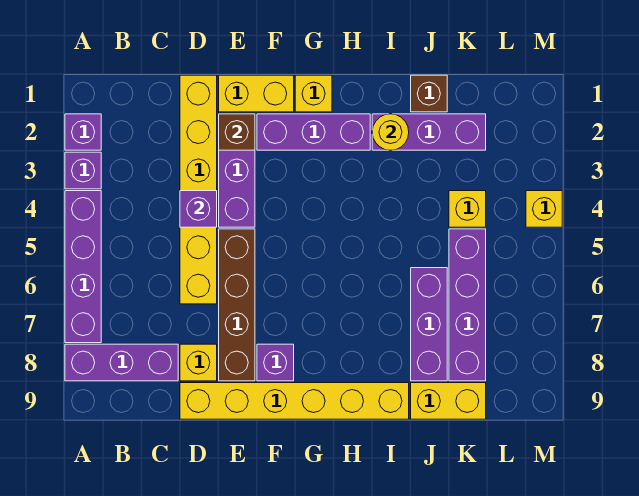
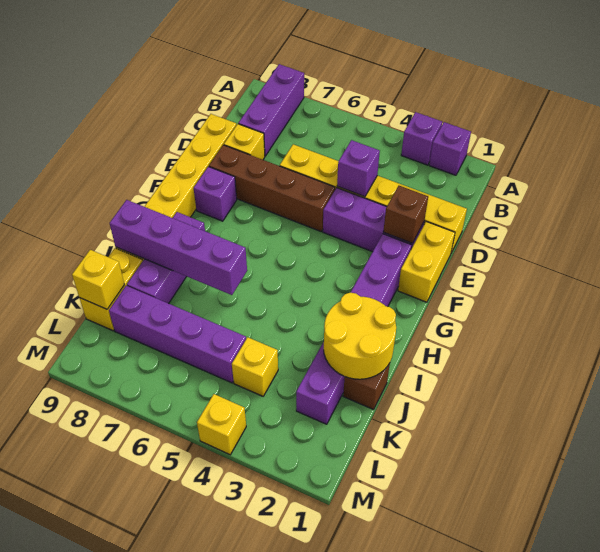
purple 1x4 brick [65,191,101,343] -> purple 1x4 brick moved to [110,200,247,295]
yellow 1x1 brick [295,75,332,112] -> yellow 1x1 brick moved to [72,250,124,309]
yellow 1x1 round brick [372,114,409,150] -> yellow 2x2 round brick [324,293,396,379]
purple 1x3 brick [411,268,447,381] -> purple 1x3 brick turned to [127,212,205,304]

